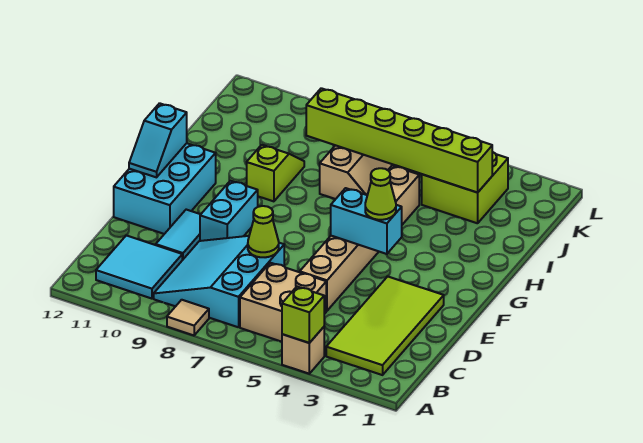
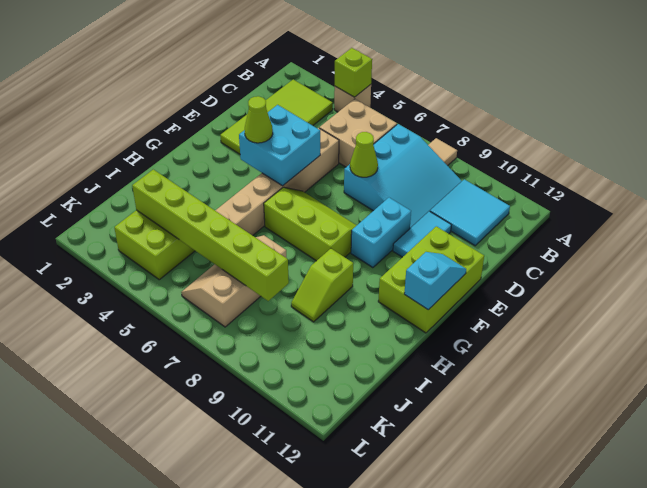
cyan 2x3 brick [114,143,216,234] -> lime 2x3 brick [378,226,484,333]
cyan 1x2 brick [331,188,402,254] -> cyan 2x2 brick [239,105,320,186]
none -> lime 2x3 slope [264,187,357,261]

